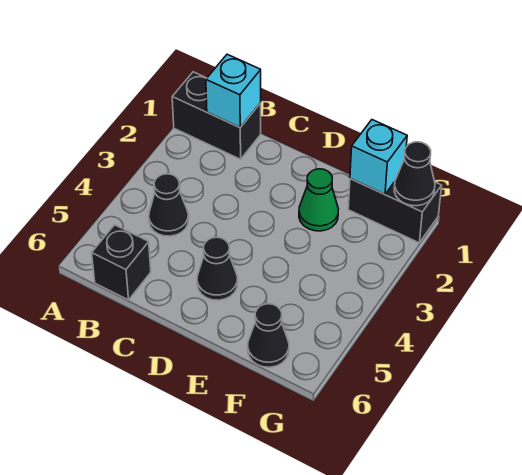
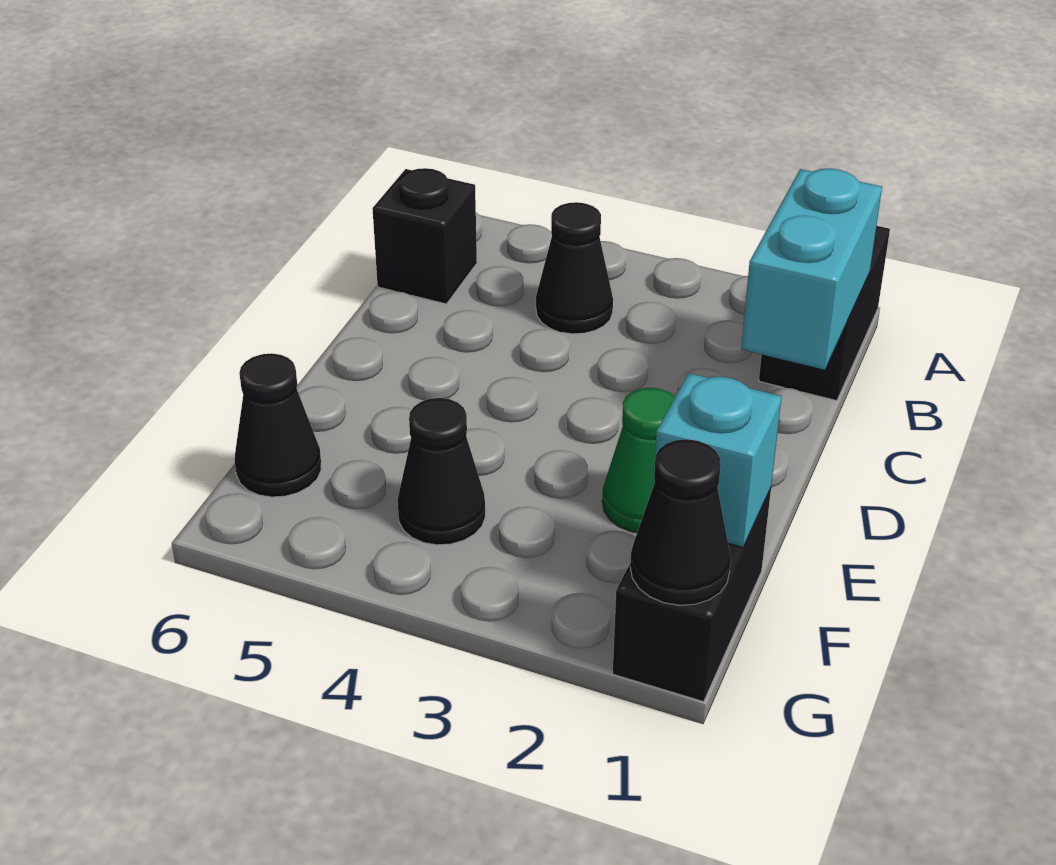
cyan 1x1 brick [206,54,261,127] -> cyan 1x2 brick [741,168,882,370]
black 1x1 cone [197,237,238,300] -> black 1x1 cone moved to [398,398,485,545]

